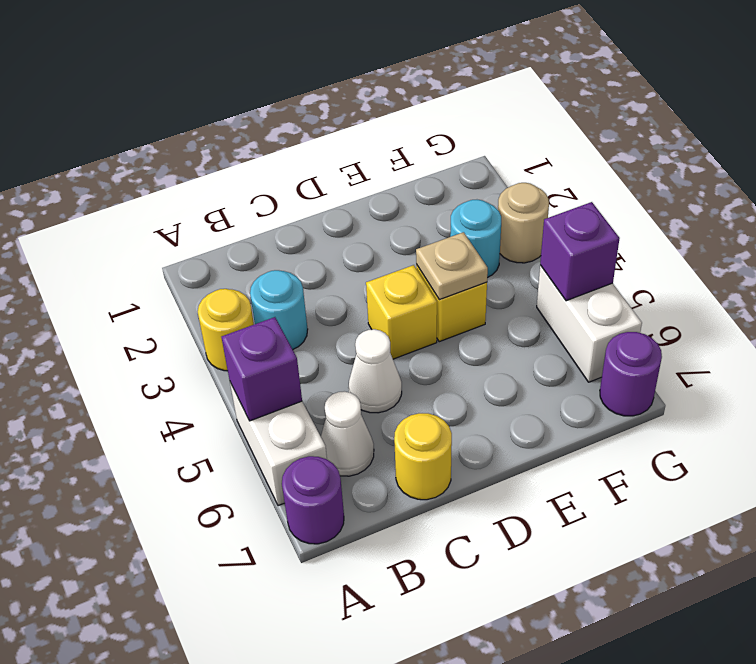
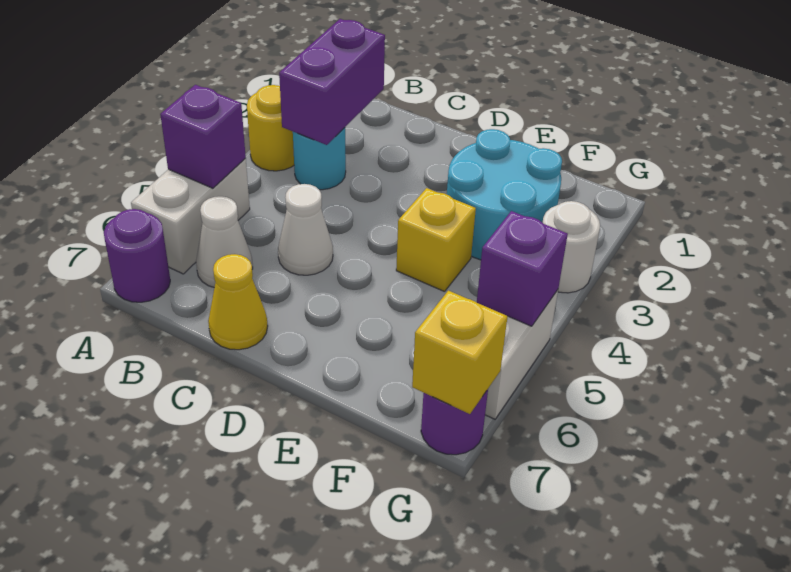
none -> purple 1x2 brick [279,19,385,145]
yellow 1x1 round brick [394,413,452,500] -> yellow 1x1 cone [208,254,268,350]
yellow 1x1 brick [366,265,437,359] -> yellow 1x1 brick moved to [412,291,508,414]
tan 1x1 plate [416,232,488,300] -> none
cyan 1x1 round brick [450,200,501,278] -> cyan 2x2 round brick [447,129,562,260]
tan 1x1 round brick [498,183,549,263] -> white 1x1 round brick [542,201,600,293]

